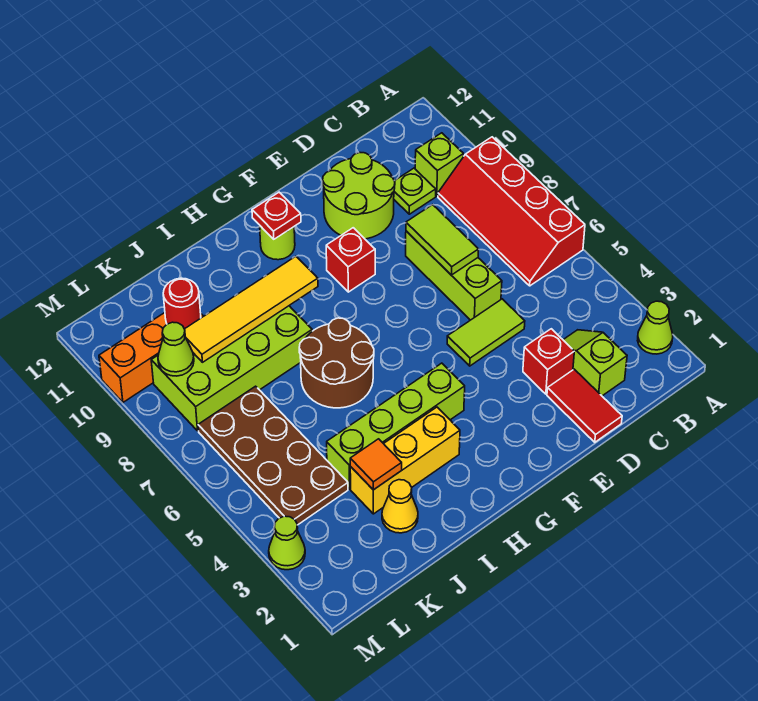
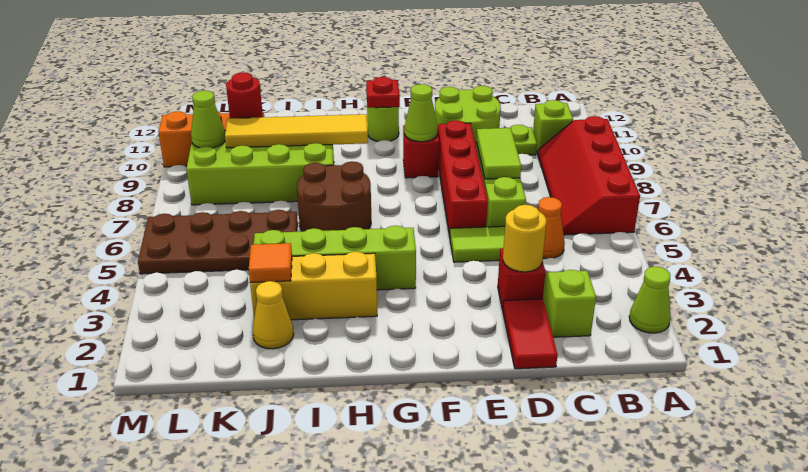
none -> orange 1x1 cone [538,197,565,259]
none -> yellow 1x1 round brick [503,205,546,272]
none -> red 1x4 brick [438,120,488,236]
brown 2x4 plate [198,386,348,525] -> brown 2x4 plate turned to [138,210,298,274]
lime 1x1 cone [269,516,305,570] -> lime 1x1 cone moved to [404,84,438,142]

